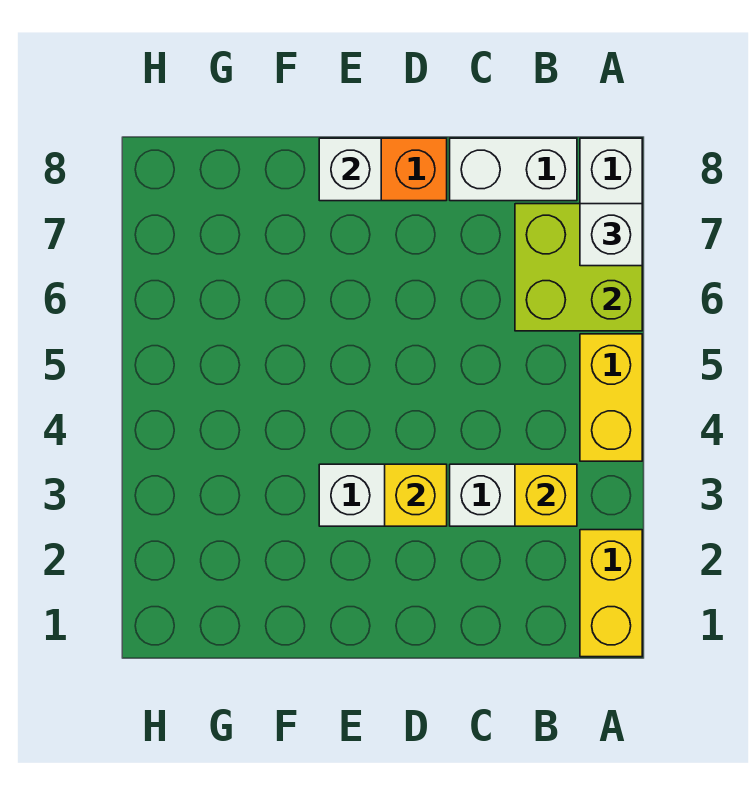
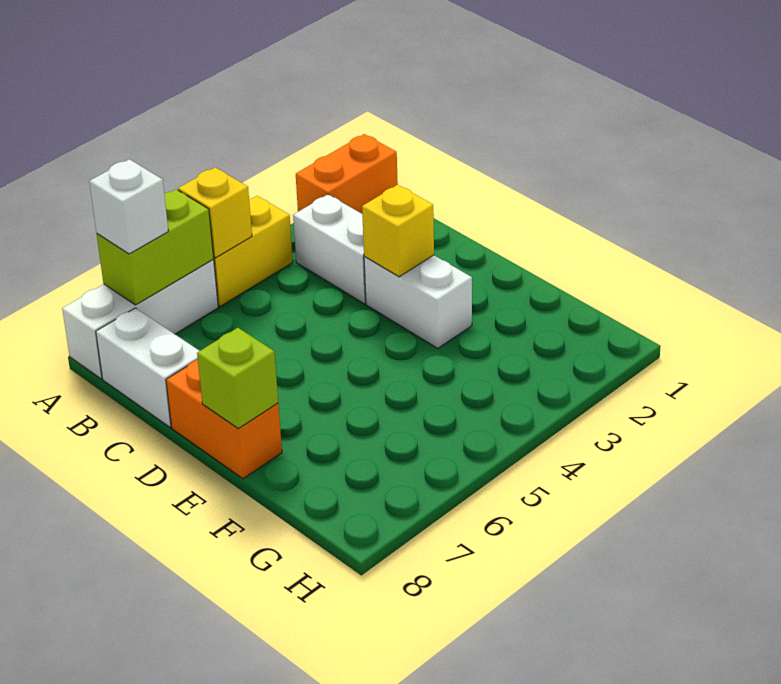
yellow 1x2 brick [580,530,642,657] -> orange 1x2 brick [296,134,398,214]
lime 2x2 brick [515,204,642,331] -> lime 1x2 brick [97,189,214,305]
yellow 1x1 brick [515,464,577,526] -> yellow 1x1 brick moved to [178,167,252,258]
white 1x1 brick [319,138,381,201] -> lime 1x1 brick [197,328,278,429]

